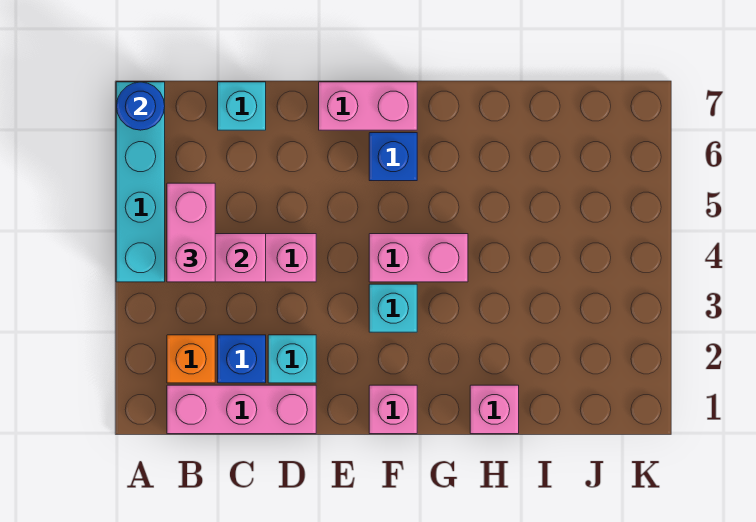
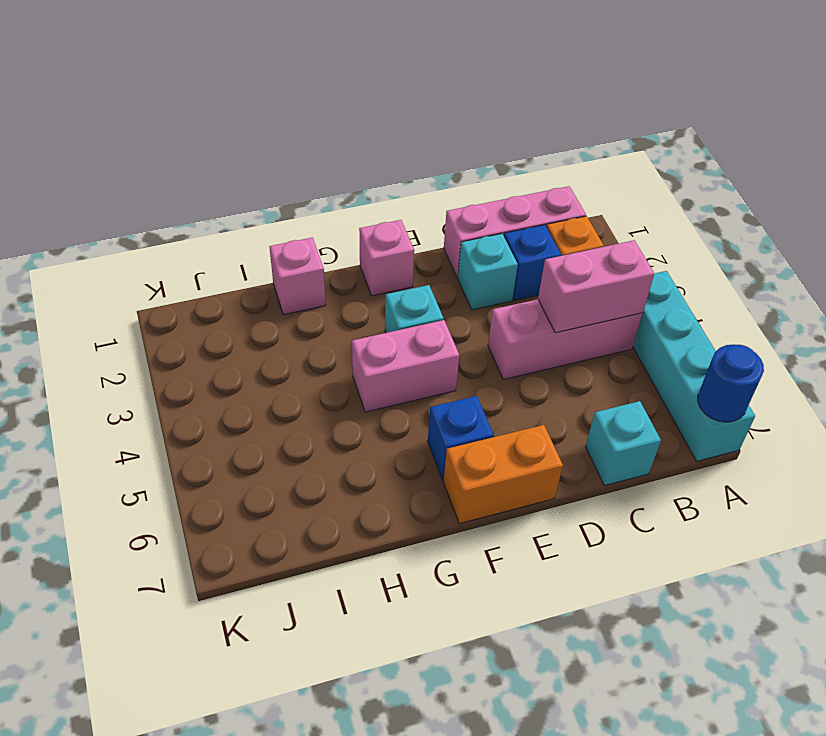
pink 1x2 brick [167,183,215,282] -> none
pink 1x2 brick [319,82,417,130] -> orange 1x2 brick [444,425,563,524]

